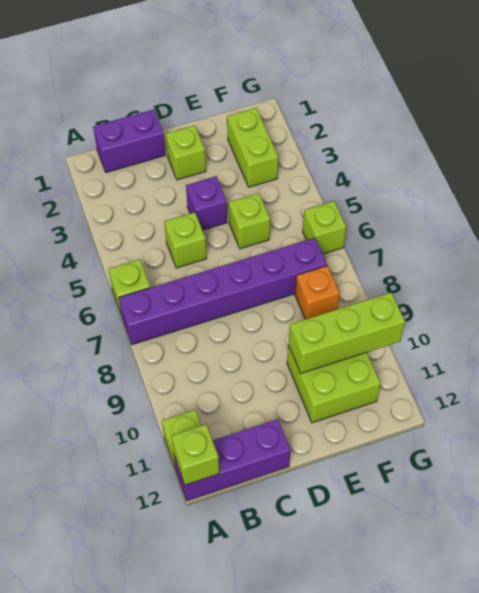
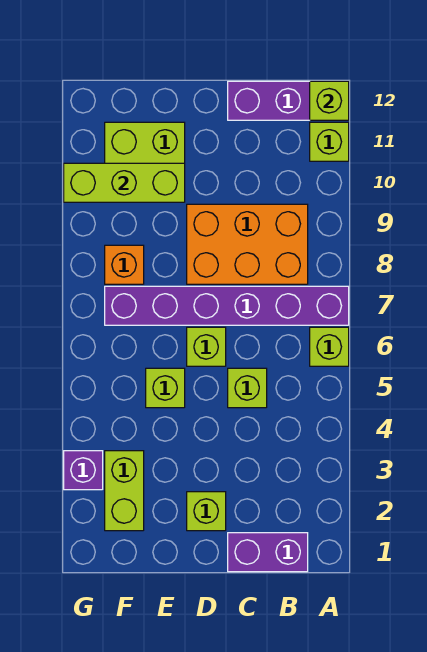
none -> orange 2x3 brick [187,204,308,284]
purple 1x1 brick [186,176,227,230] -> purple 1x1 brick moved to [64,451,103,490]
lime 1x1 brick [303,201,346,254] -> lime 1x1 brick moved to [187,327,226,366]

